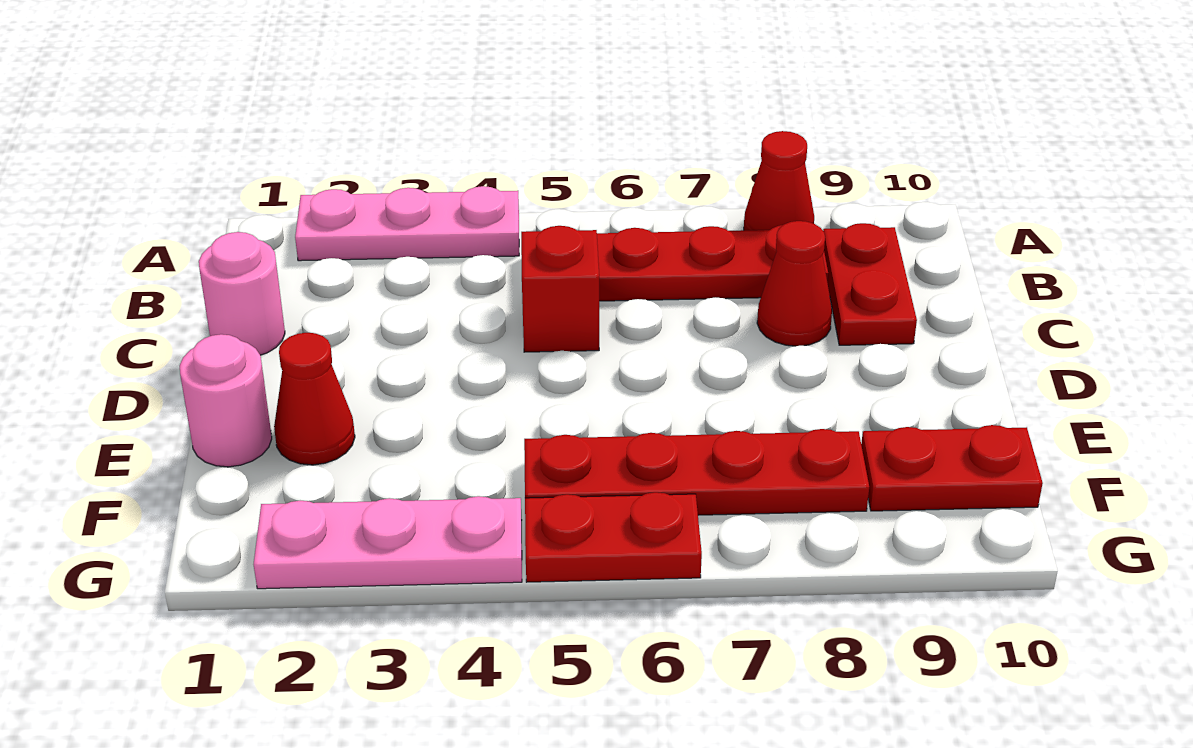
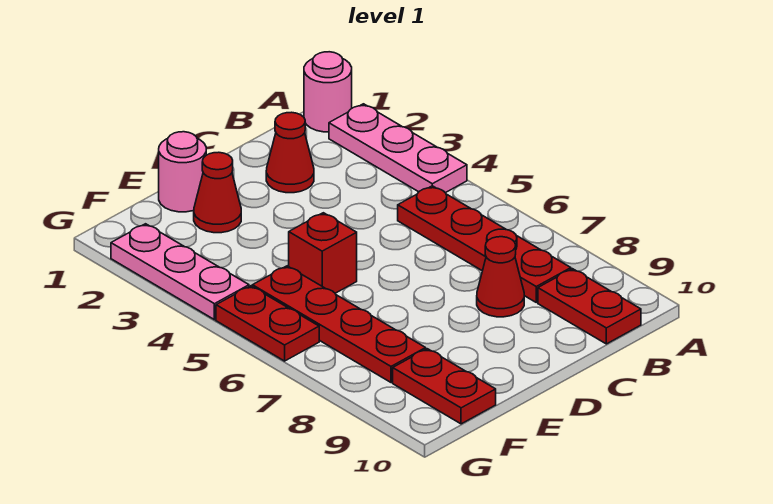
red 1x1 cone [744,131,814,230] -> red 1x1 cone moved to [266,112,314,193]
red 1x2 plate [823,223,917,345] -> red 1x2 plate turned to [538,269,641,344]
pink 1x1 round brick [199,232,285,355] -> pink 1x1 round brick moved to [304,52,352,132]
red 1x1 brick [521,226,599,352] -> red 1x1 brick moved to [289,213,357,293]

